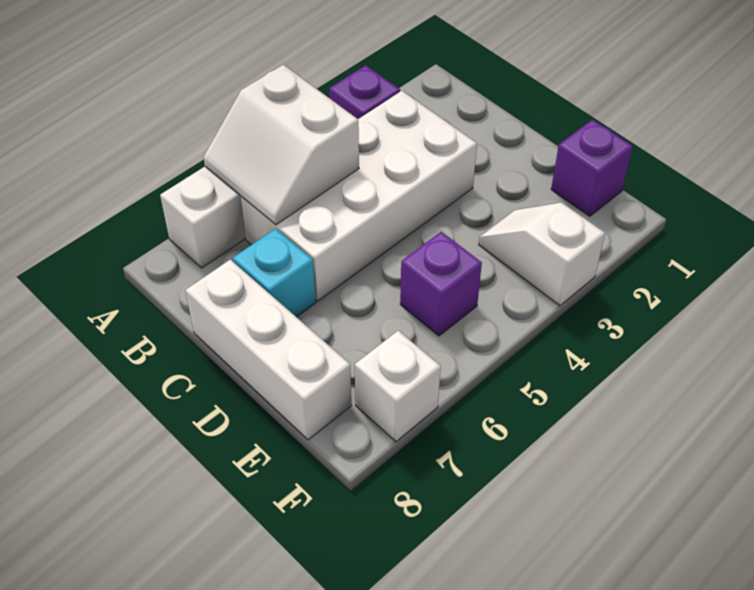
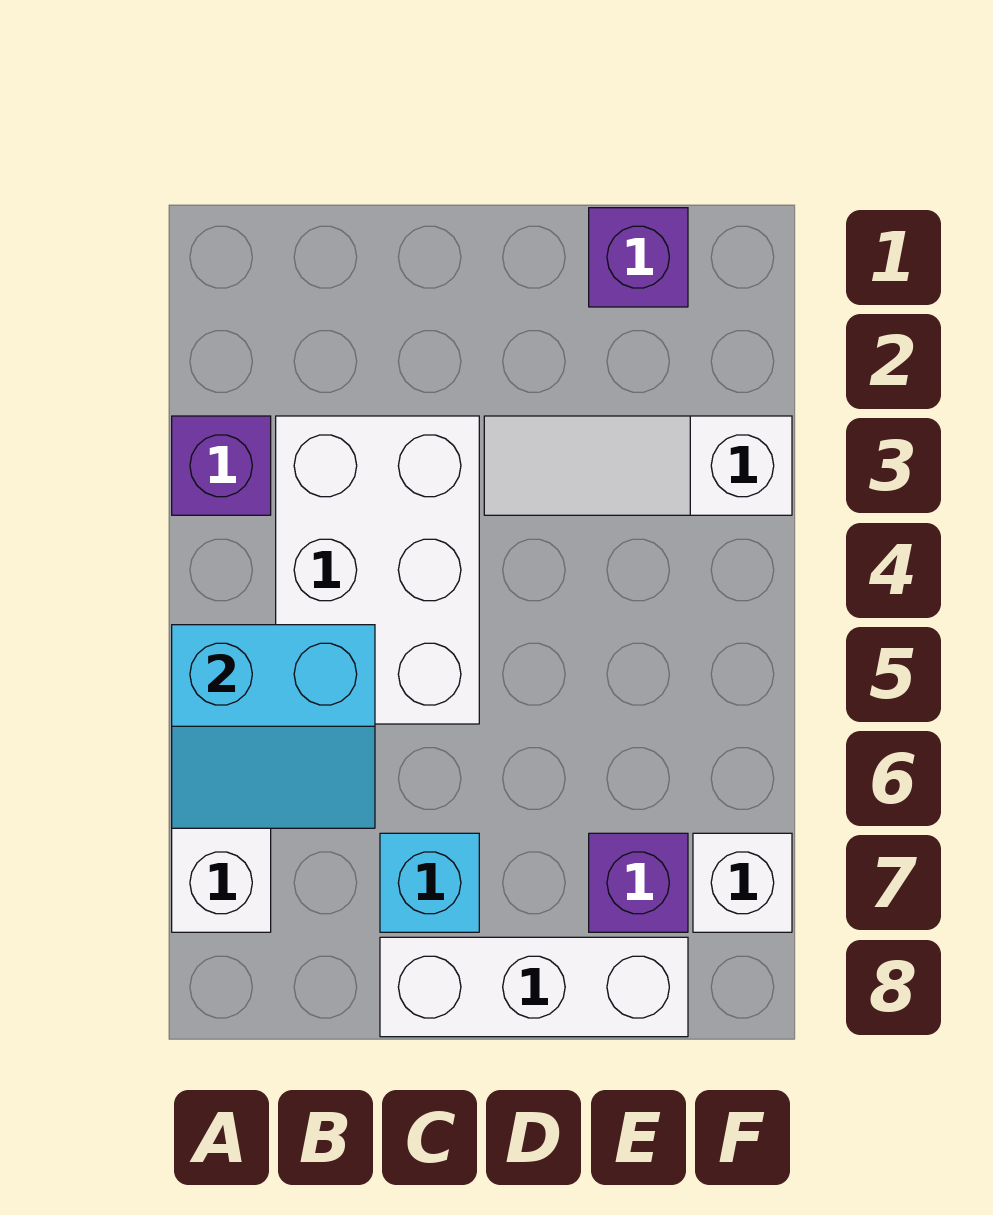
white 2x2 slope [203,65,359,225] -> cyan 2x2 slope [172,625,375,828]
white 2x4 brick [241,91,477,301] -> white 2x3 brick [276,416,479,724]
white 1x2 slope [479,202,605,306] -> white 1x3 slope [484,416,792,515]
purple 1x1 brick [400,232,482,336] -> purple 1x1 brick moved to [589,833,688,932]

